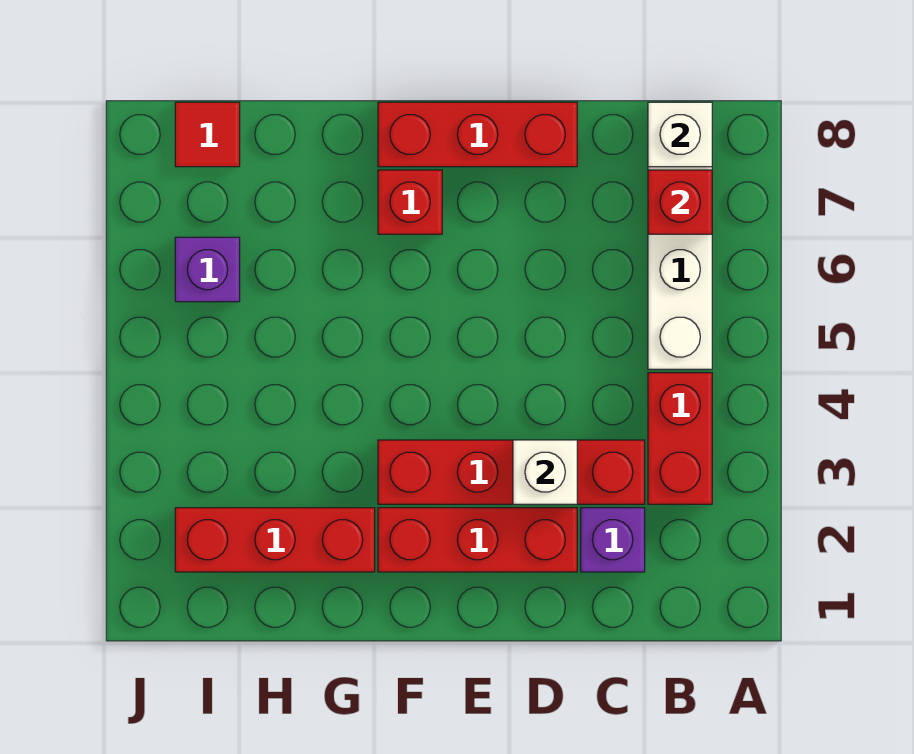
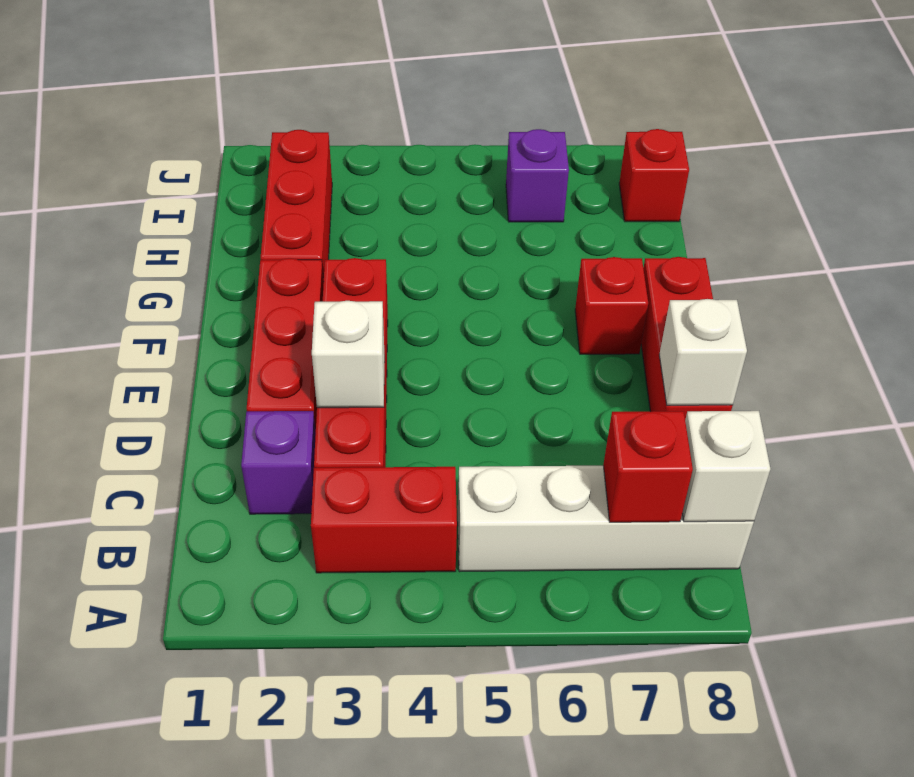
none -> white 1x1 brick [659,299,747,405]
red 1x1 tile [175,102,240,167] -> red 1x1 brick [619,129,689,222]

